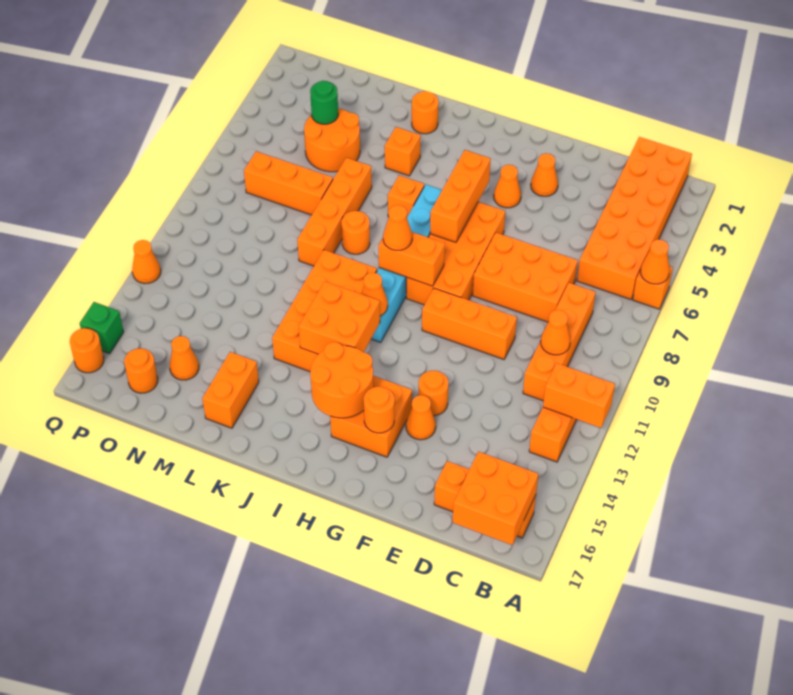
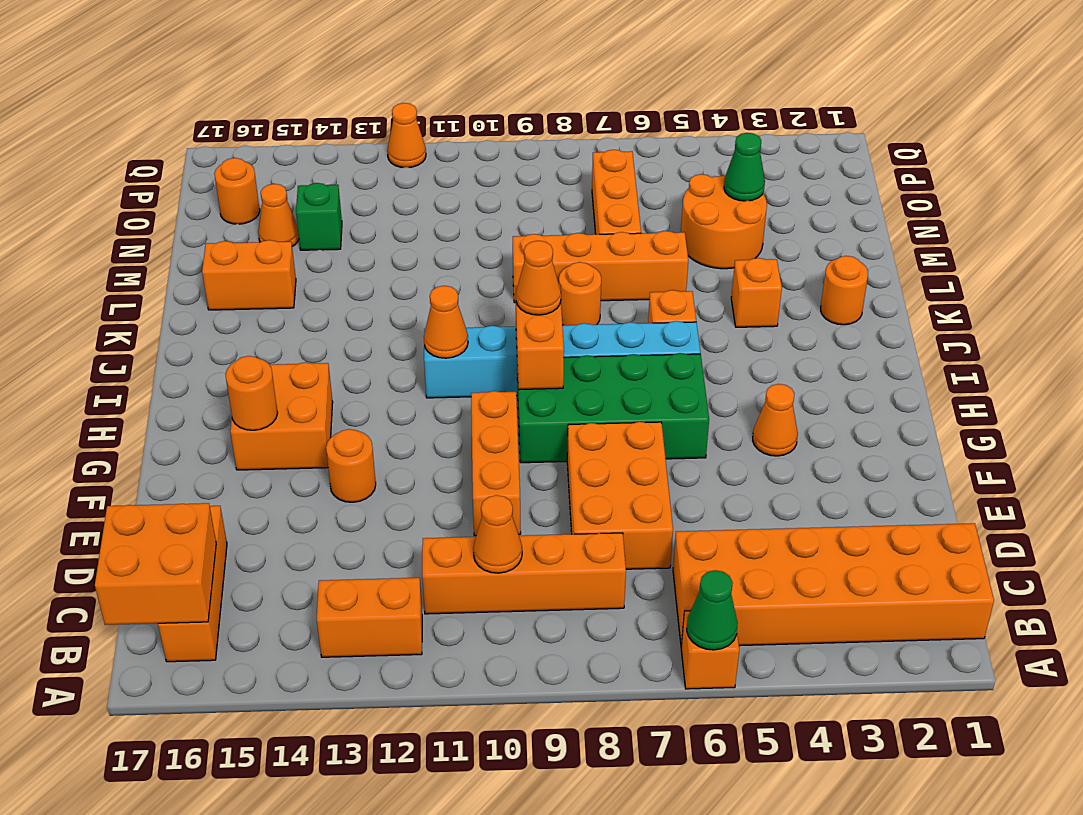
orange 1x1 cone [640,239,670,284] -> green 1x1 cone [687,570,738,650]
orange 1x2 brick [543,363,615,428] -> none
orange 1x1 cone [531,153,558,196] -> none
orange 1x1 cone [406,395,436,440] -> none
orange 2x4 brick [406,202,505,305] -> green 2x4 brick [517,353,709,463]
orange 1x3 brick [430,150,491,242] -> none
orange 2x2 round brick [310,342,373,418] -> none
orange 2x2 brick [299,281,380,354] -> none
orange 2x4 brick [272,250,377,372] -> none
green 1x1 round brick [310,81,338,124] -> green 1x1 cone [724,133,765,201]
green 1x1 brick [80,302,123,353] -> green 1x1 brick moved to [296,183,342,250]
orange 1x1 round brick [70,328,104,373] -> none

